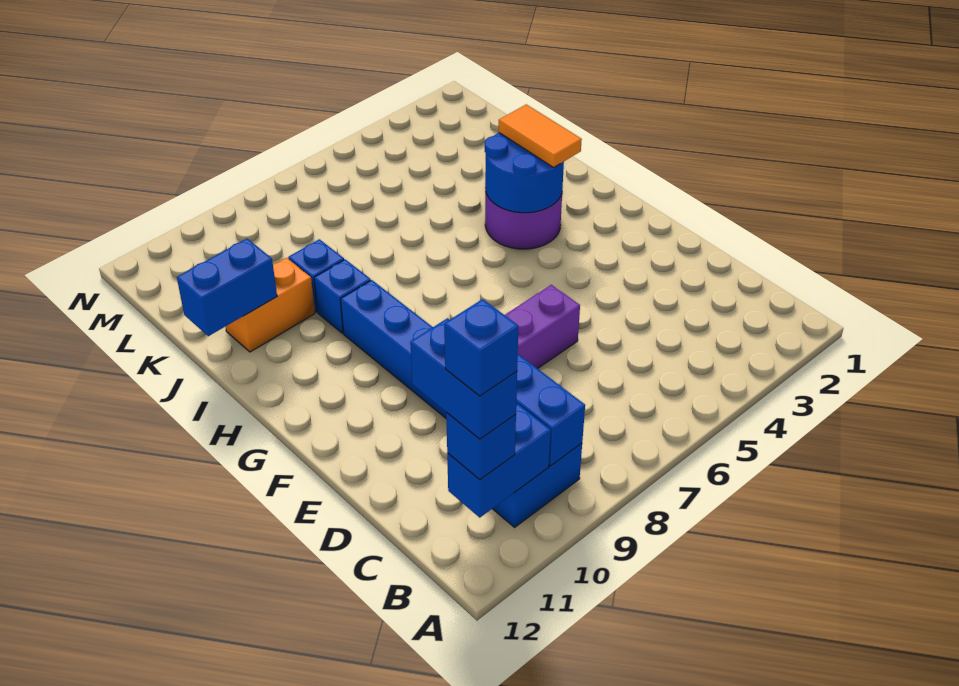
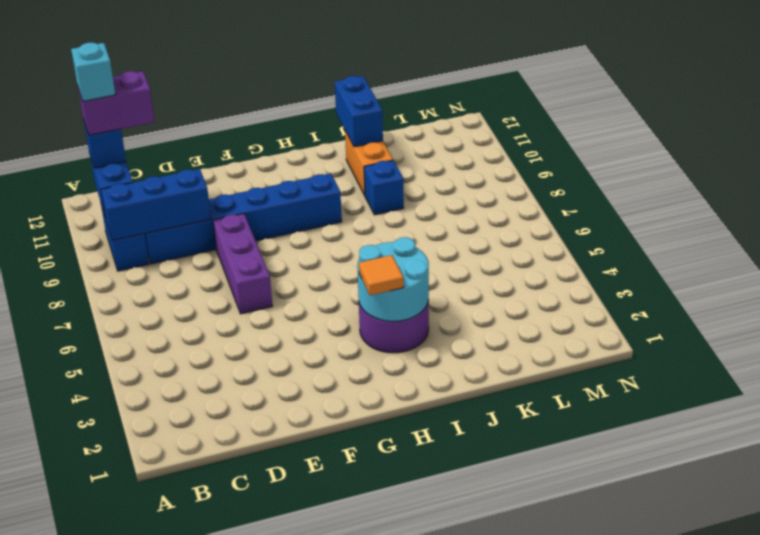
blue 1x2 brick [410,318,517,439] -> purple 1x2 brick [78,71,155,135]
blue 1x1 brick [444,299,518,396] -> cyan 1x1 brick [71,43,116,101]
blue 2x2 round brick [485,133,564,213] -> cyan 2x2 round brick [357,237,429,321]
orange 1x2 tile [499,104,582,167] -> orange 1x1 tile [359,255,404,295]
blue 1x1 brick [314,259,371,333] -> none

